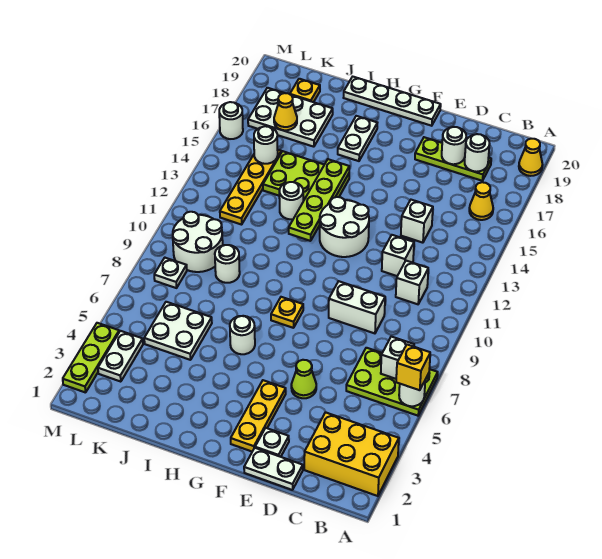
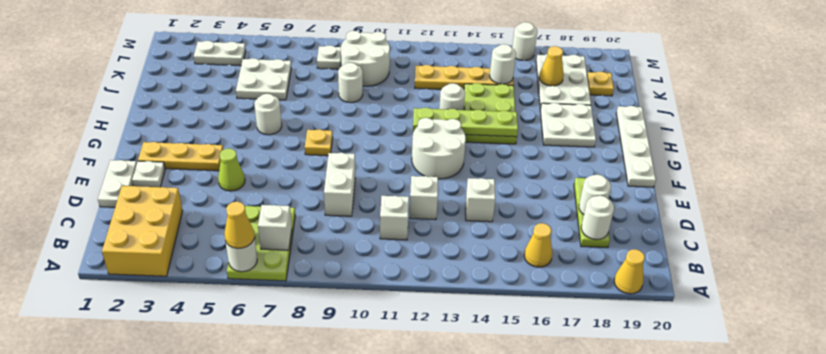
yellow 1x1 brick [396,345,430,390] -> yellow 1x1 cone [225,202,254,248]
white 1x2 plate [338,116,377,161] -> white 2x2 plate [540,103,596,147]
lime 1x3 plate [63,323,119,393] -> none

